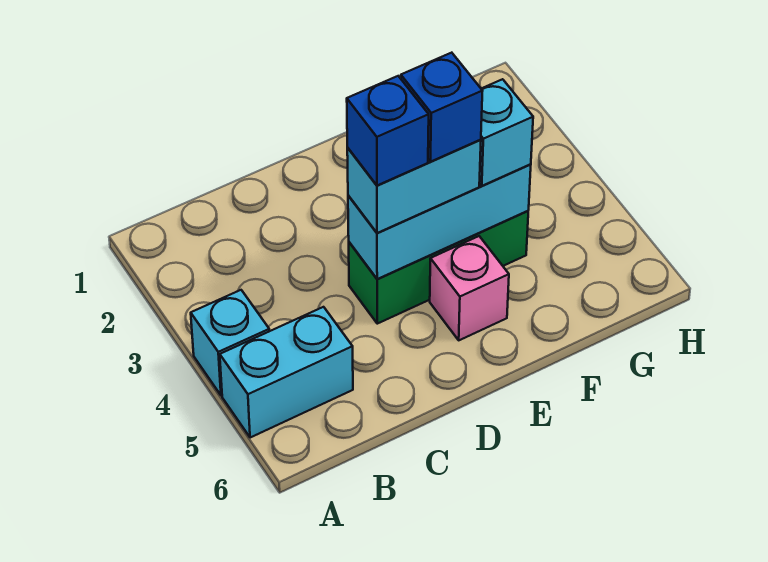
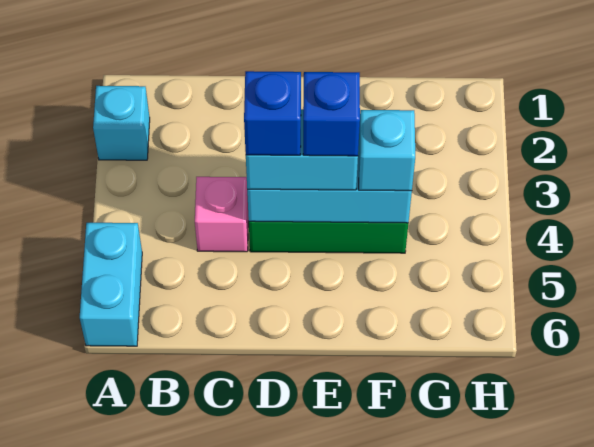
cyan 1x1 brick [191,290,269,395] -> cyan 1x1 brick moved to [93,86,150,160]
cyan 1x2 brick [220,307,353,438] -> cyan 1x2 brick turned to [80,223,142,346]
pink 1x1 brick [430,236,509,340] -> pink 1x1 brick moved to [195,177,248,252]

